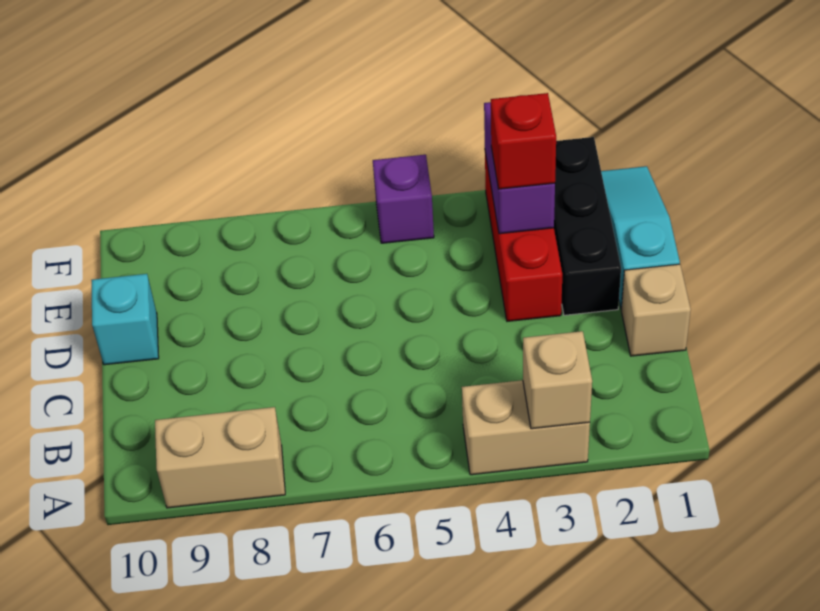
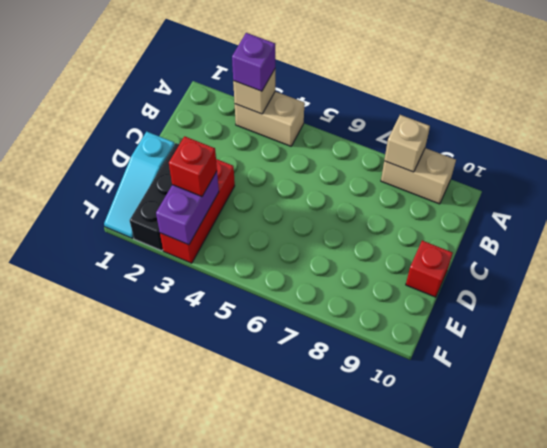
tan 1x1 brick [621,264,691,356] -> tan 1x1 brick moved to [384,115,430,172]
cyan 1x1 brick [91,274,159,365] -> red 1x1 brick [406,241,453,297]
purple 1x1 brick [373,155,434,243] -> purple 1x1 brick moved to [232,33,275,91]

